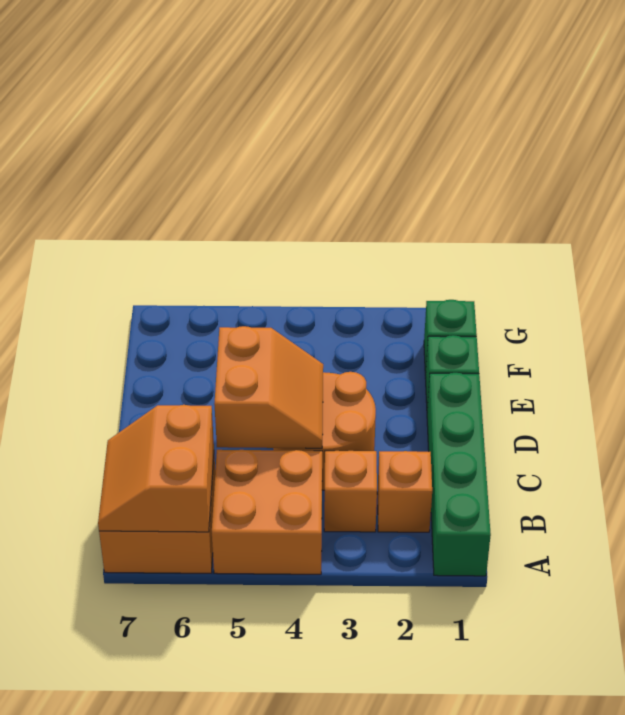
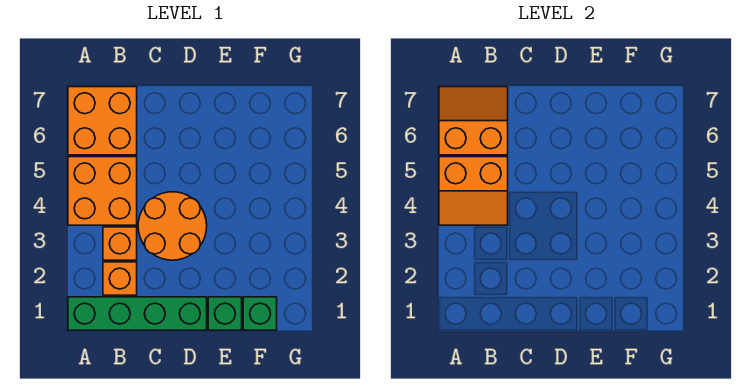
orange 2x2 slope [214,326,323,448] -> orange 2x2 slope moved to [439,157,508,225]

